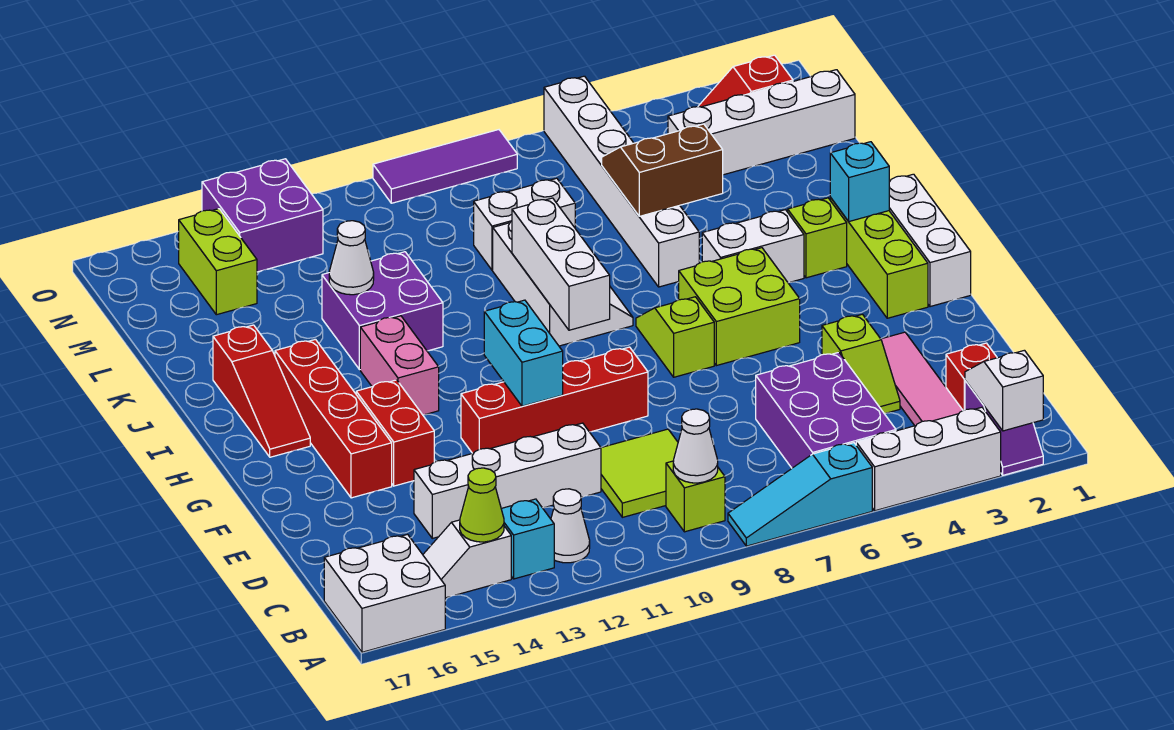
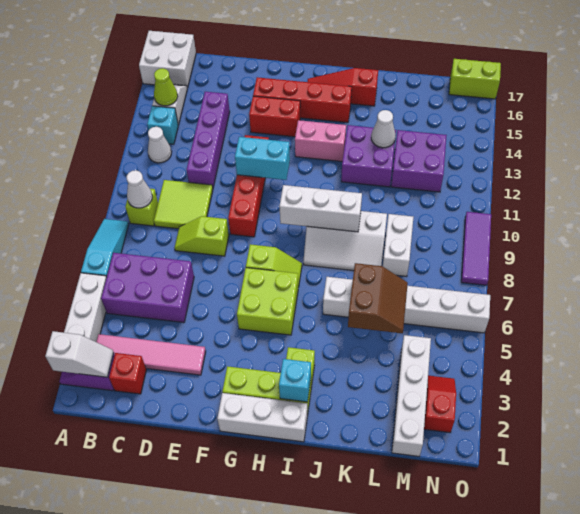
lime 1x2 slope [822,314,900,413] -> lime 1x2 slope moved to [175,216,229,256]
white 1x4 brick [414,423,601,538] -> purple 1x4 brick [187,92,230,188]
white 1x2 brick [702,210,804,283] -> none
lime 1x2 brick [179,209,257,315] -> lime 1x2 brick moved to [449,59,501,99]
purple 2x2 brick [202,159,323,272] -> purple 2x2 brick moved to [391,130,447,192]

